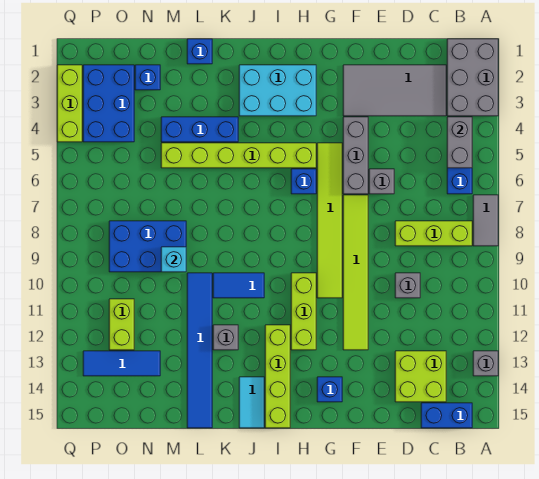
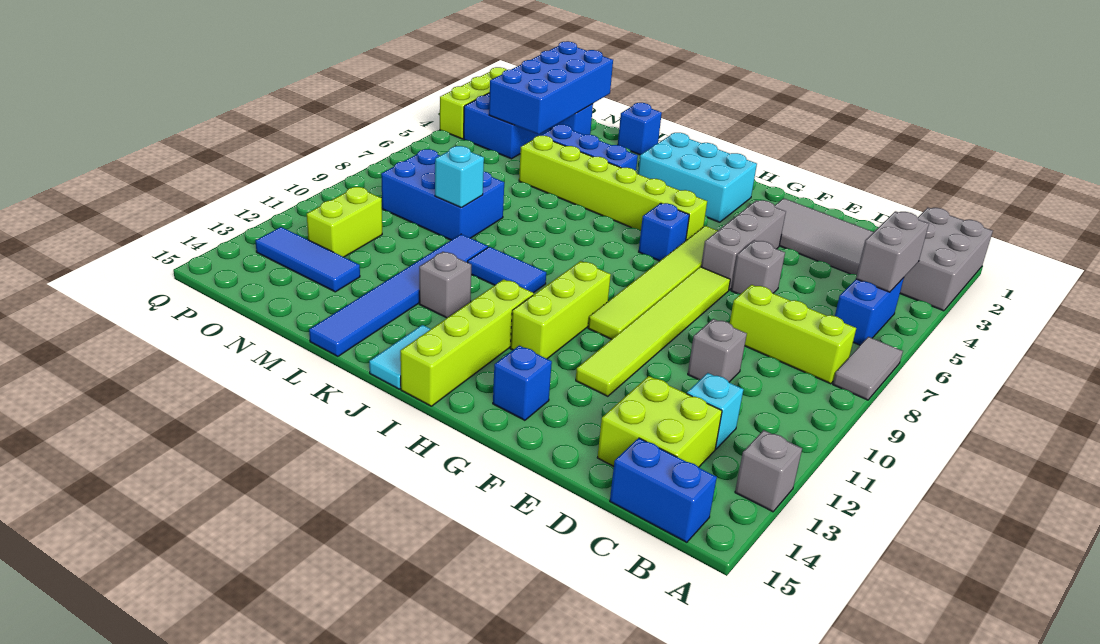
none -> cyan 1x1 brick [687,373,743,449]
none -> blue 2x4 brick [489,41,613,134]

